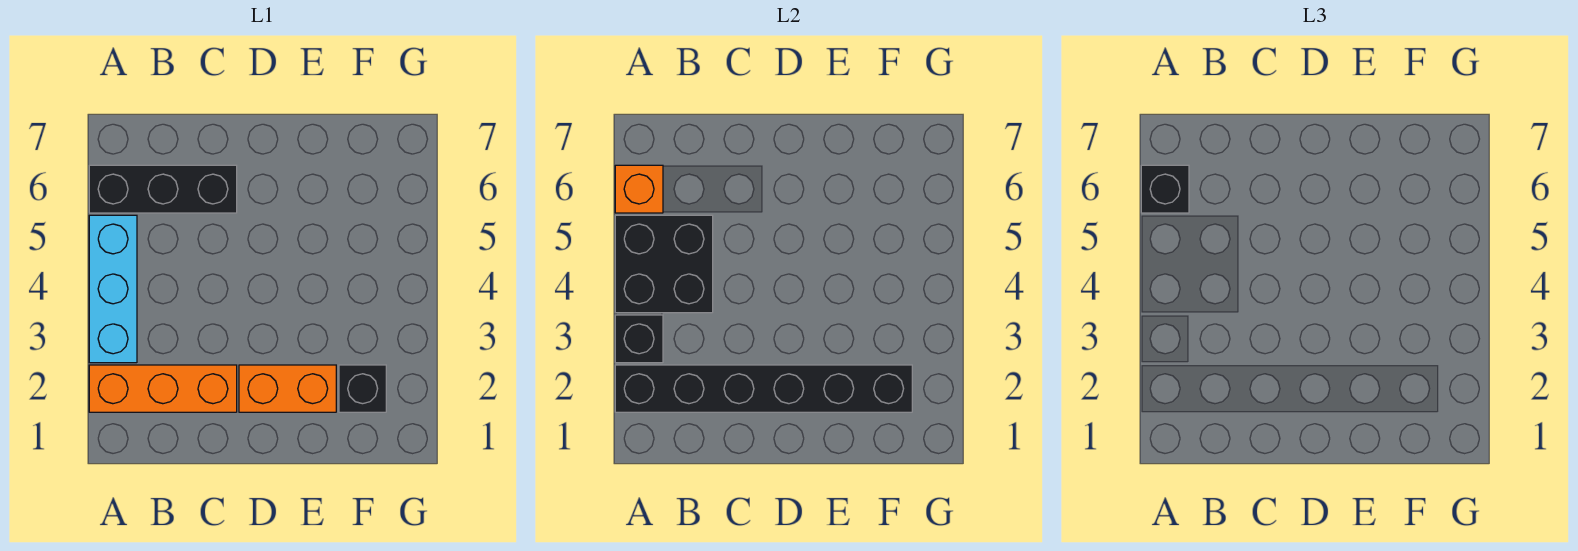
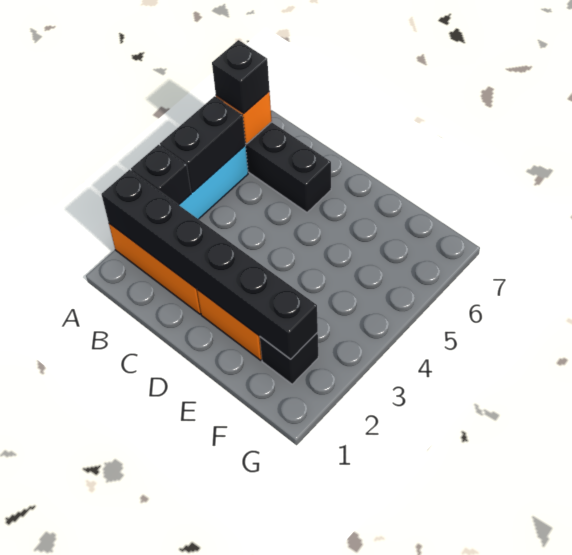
black 2x2 brick [615,215,713,313] -> black 1x2 brick [160,96,245,192]

